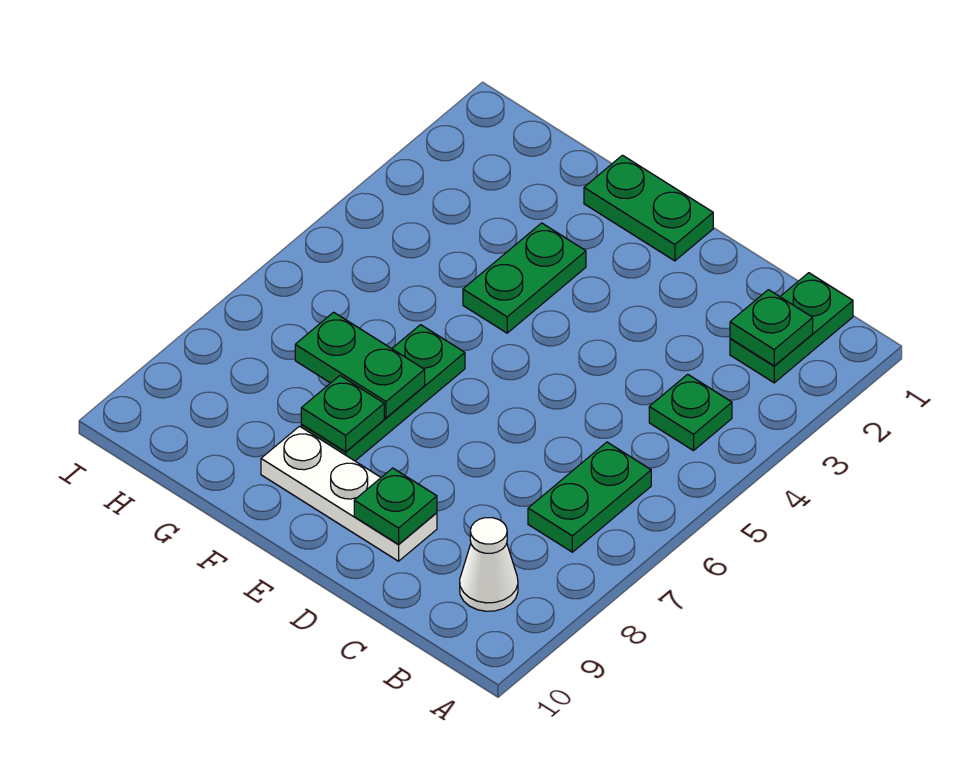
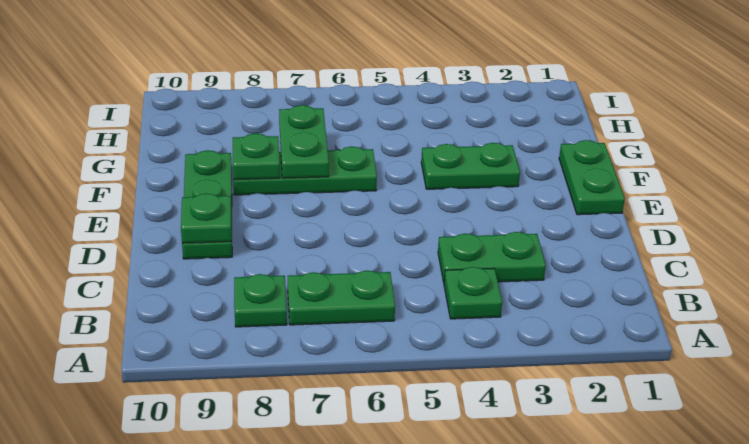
green 1x2 plate [730,273,853,383] -> green 1x2 plate moved to [438,232,546,282]
green 1x1 plate [730,290,813,366] -> green 1x1 plate moved to [234,274,287,327]
white 1x1 cone [460,518,518,611] -> none
white 1x3 plate [261,426,437,561] -> green 1x3 plate [182,150,232,259]

